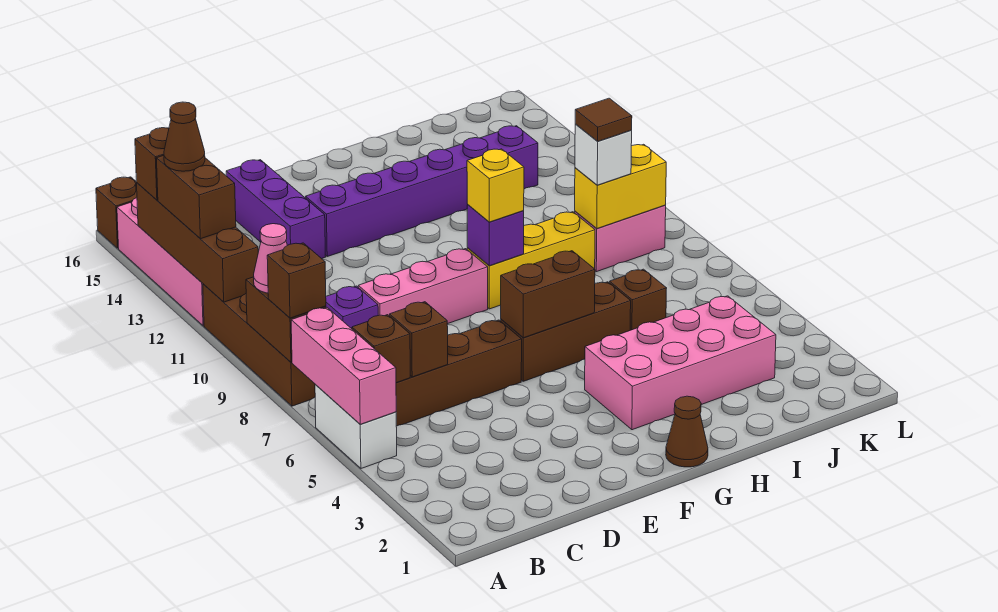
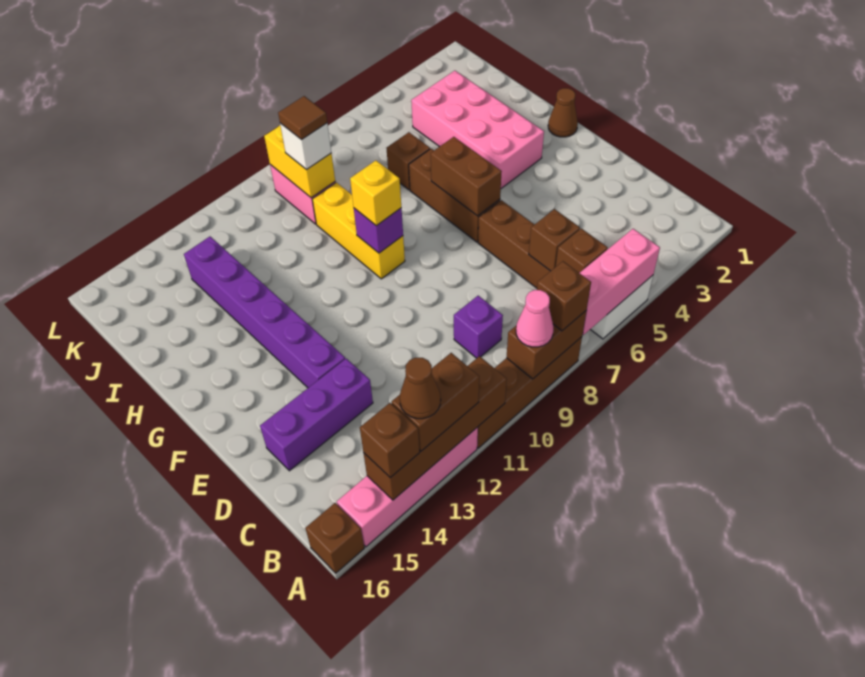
pink 1x3 brick [358,249,488,324] -> none

